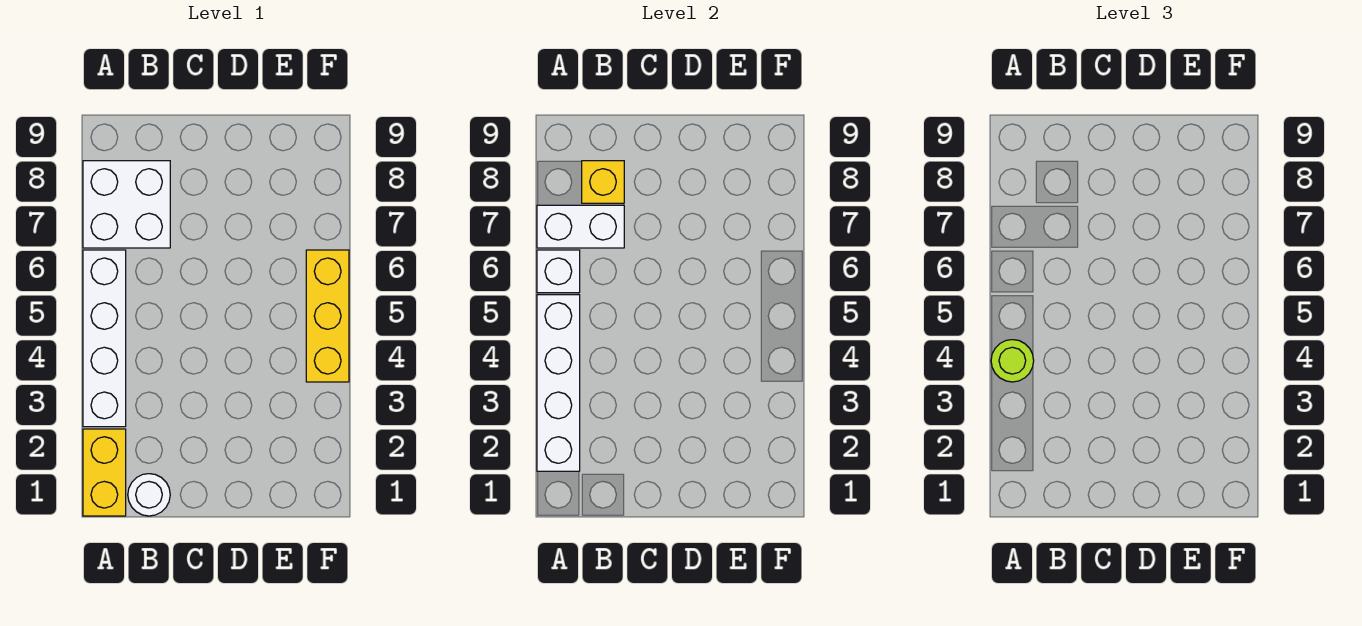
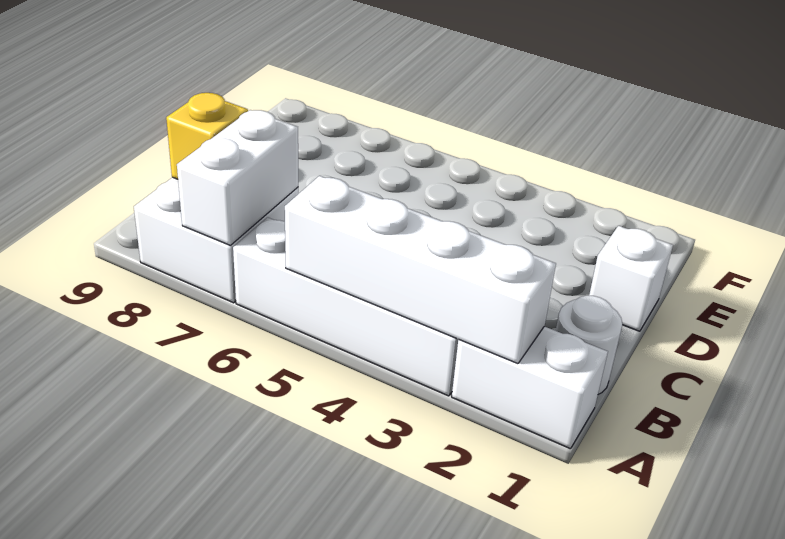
yellow 1x2 brick [83,429,126,516] -> white 1x2 brick [452,326,608,449]
lime 1x1 round brick [991,340,1034,382] -> none
white 1x1 brick [537,250,580,293] -> white 1x1 brick moved to [589,226,673,331]
yellow 1x3 brick [306,250,349,382] -> none

